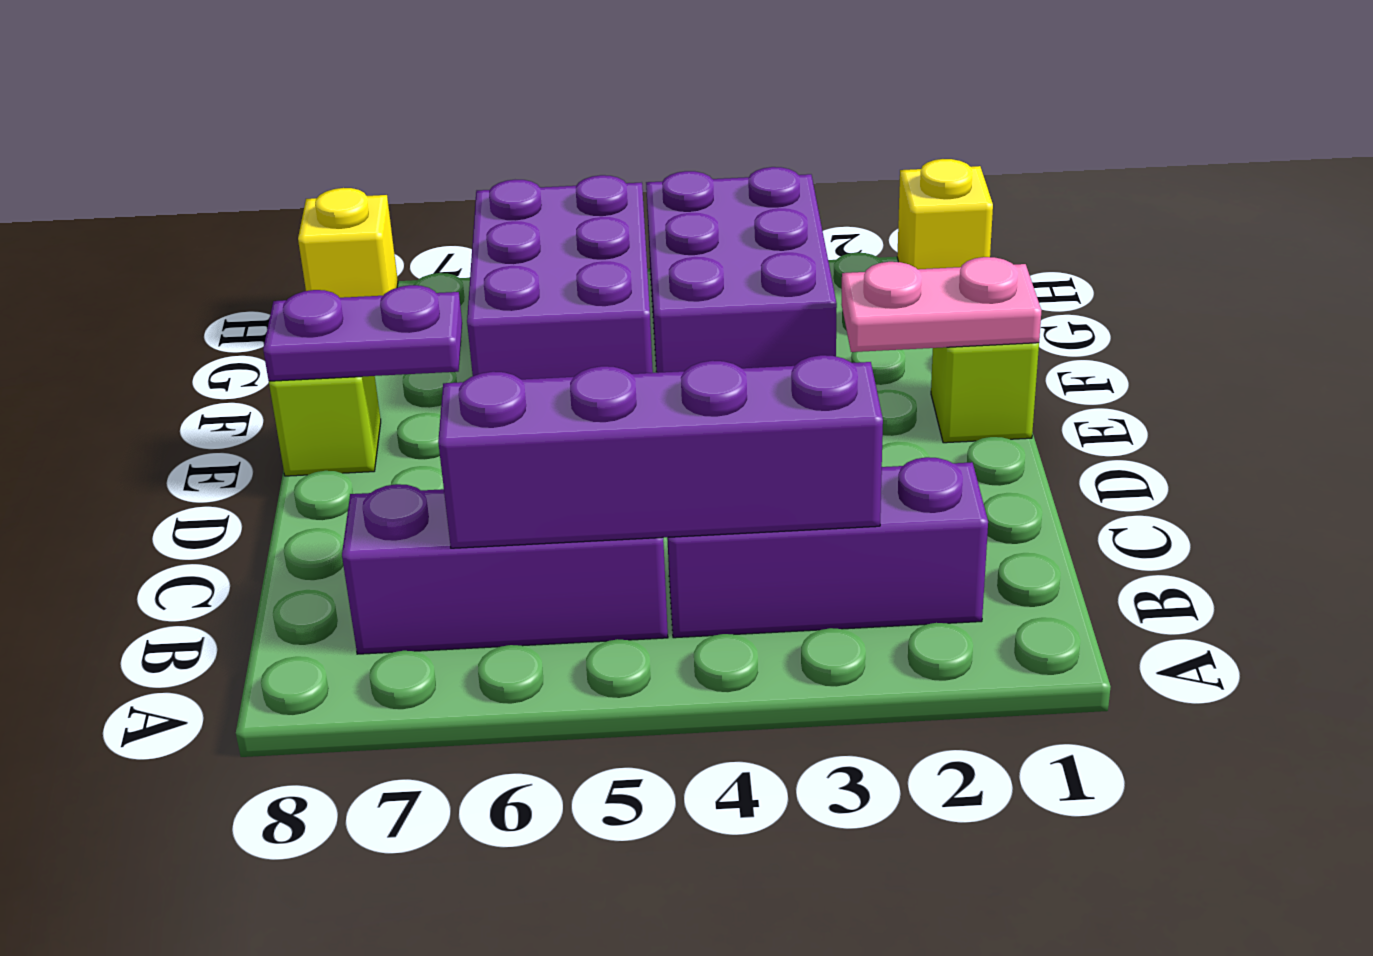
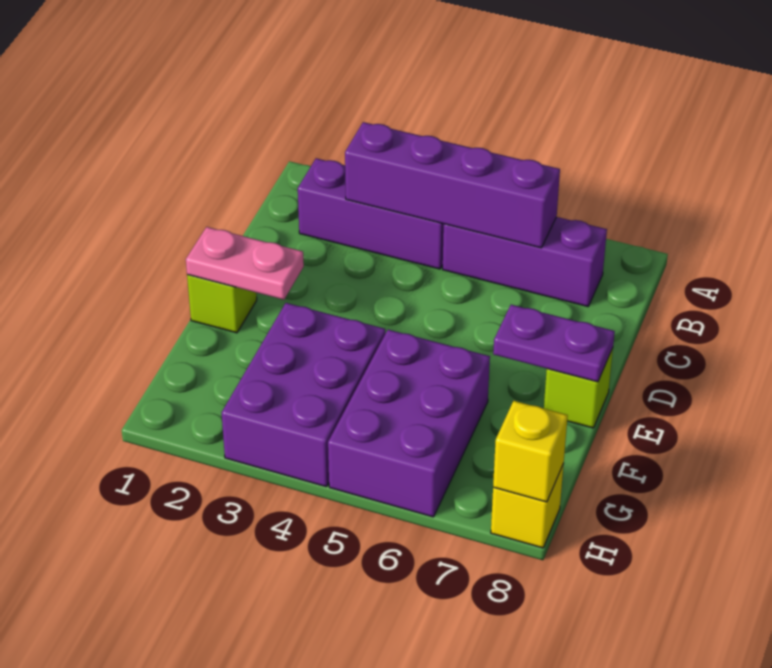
yellow 1x1 brick [897,159,993,269] -> yellow 1x1 brick moved to [493,401,568,502]

